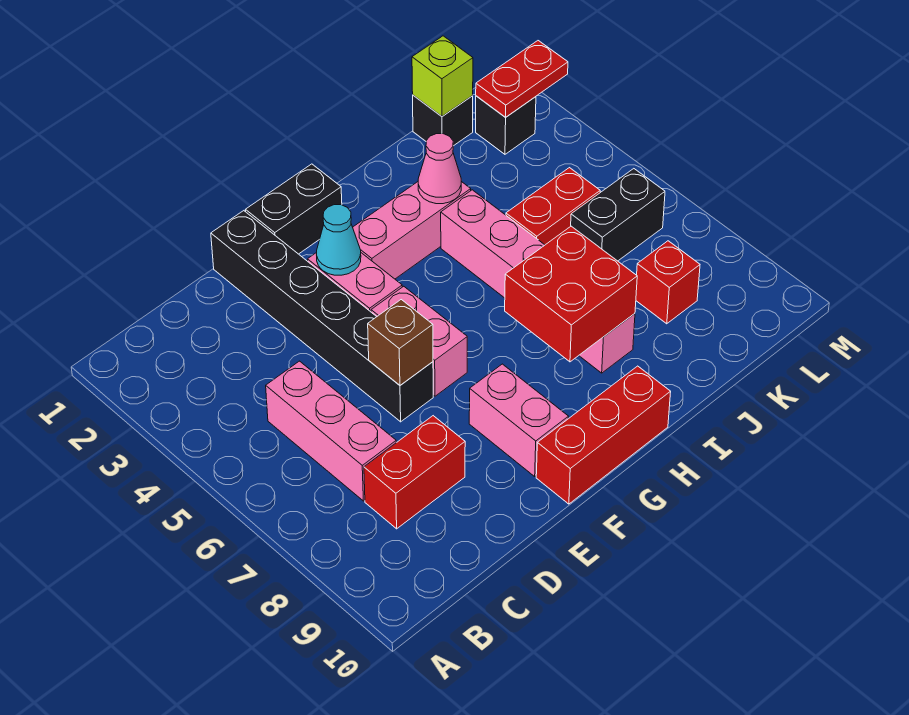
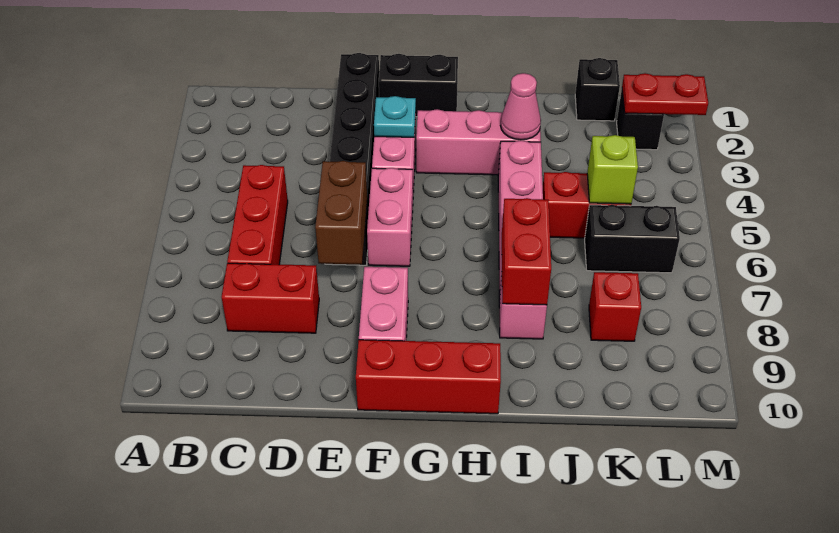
pink 1x3 brick [266,361,396,501] -> red 1x3 brick [227,165,288,265]
brown 1x1 brick [368,300,433,385] -> brown 1x2 brick [315,161,367,265]
cyan 1x1 cone [317,205,361,275] -> cyan 1x1 plate [374,96,416,137]
red 2x2 brick [505,226,637,362] -> red 1x2 brick [502,198,551,305]
lime 1x1 brick [412,36,473,116] -> lime 1x1 brick moved to [587,135,638,204]

